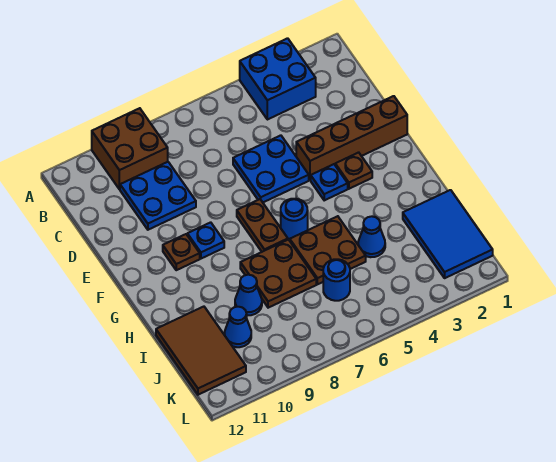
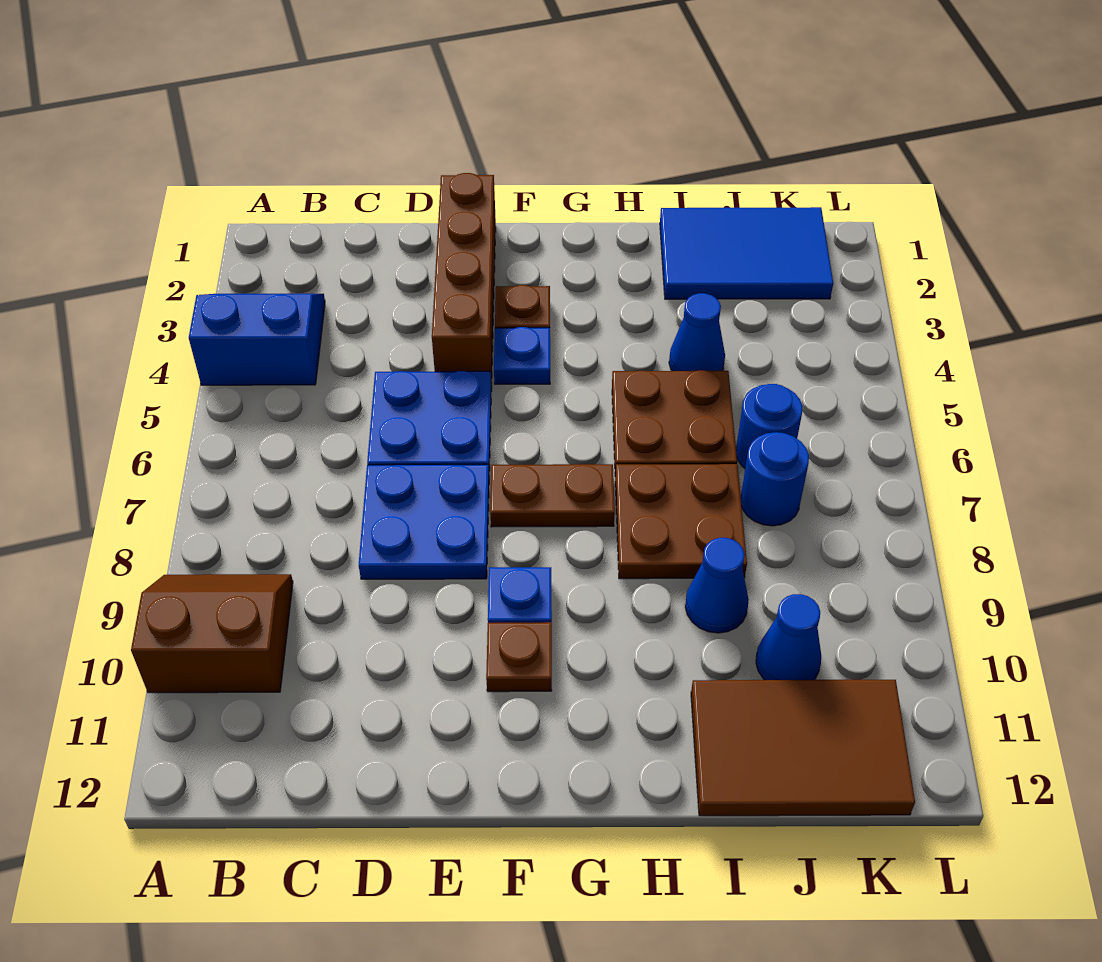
blue 2x2 brick [240,38,316,120] -> blue 2x2 slope [189,294,325,385]
brown 2x2 brick [92,108,168,189] -> brown 2x2 slope [131,574,293,693]
blue 2x2 plate [120,162,196,230] -> blue 2x2 plate moved to [359,465,489,579]
blue 1x1 round brick [281,199,308,239] -> blue 1x1 round brick moved to [741,432,809,526]

